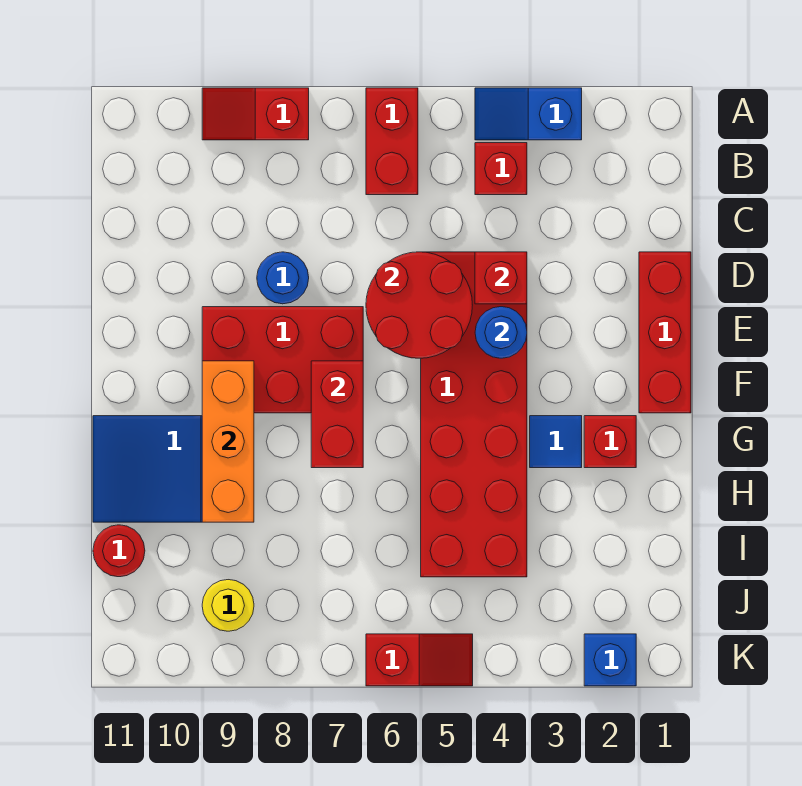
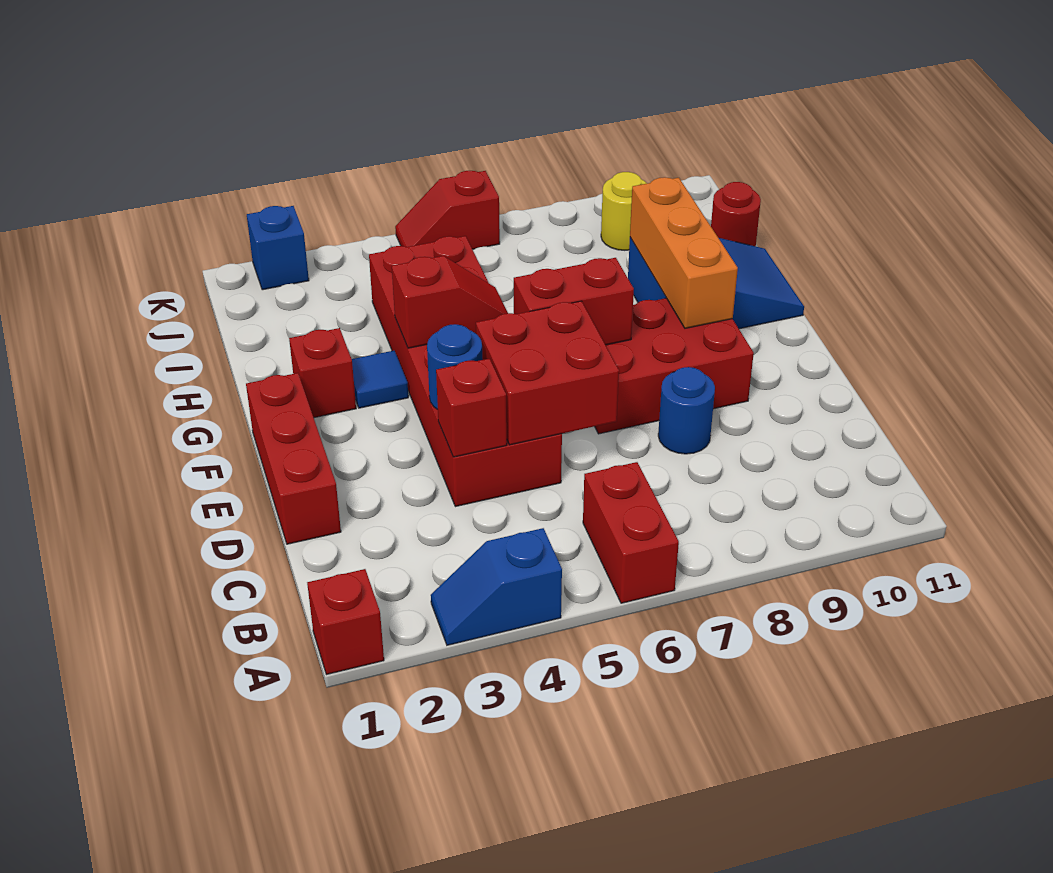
blue 1x2 slope [475,88,582,140] -> blue 1x2 slope turned to [431,528,562,645]
red 1x2 slope [202,88,309,140] -> red 1x2 slope moved to [392,256,508,348]
red 1x1 brick [475,143,527,195] -> red 1x1 brick moved to [307,569,384,675]
red 2x2 round brick [366,252,472,358] -> red 2x2 brick [476,301,619,445]
red 1x2 brick [311,361,363,468] -> red 1x2 brick turned to [514,258,634,345]

